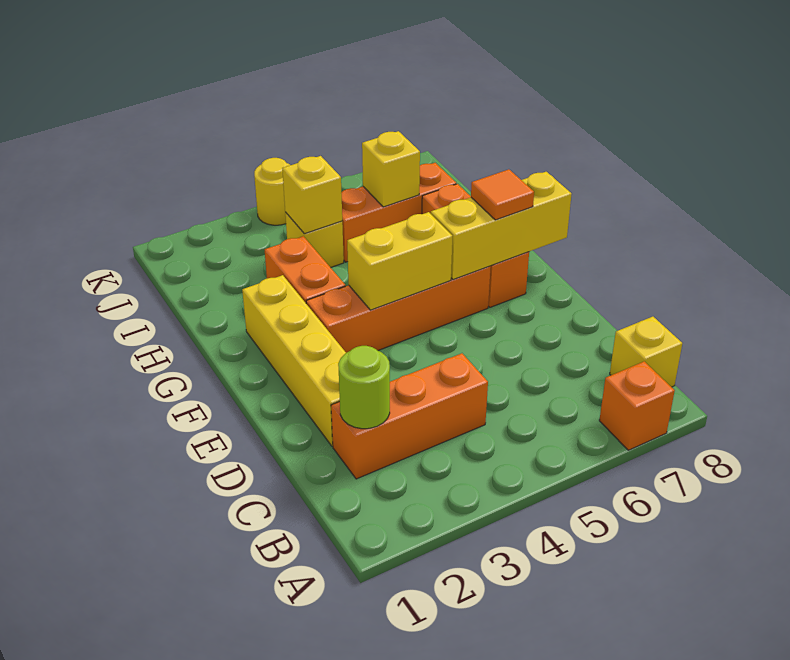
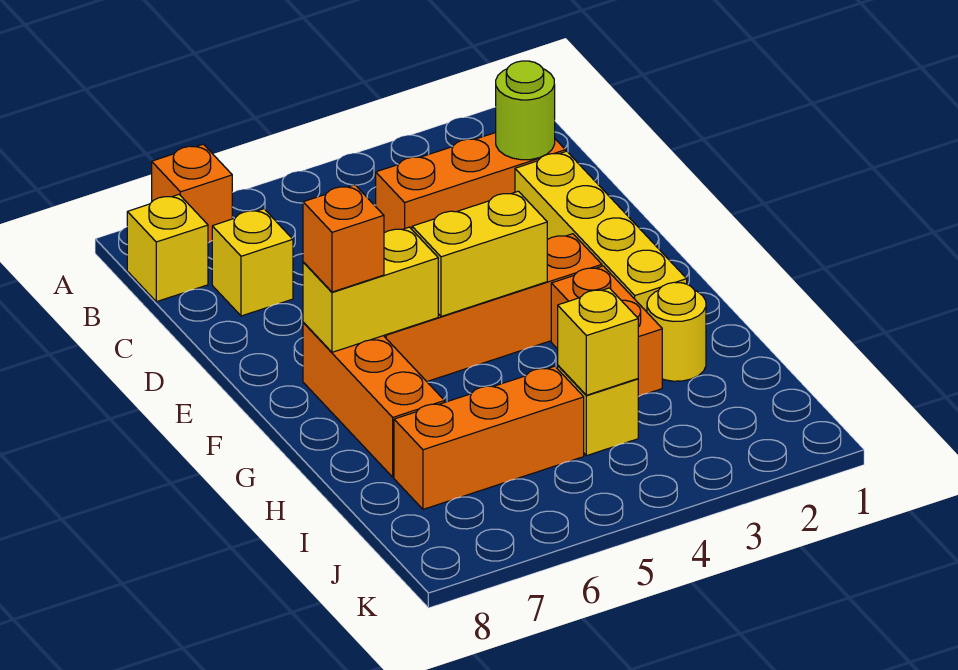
yellow 1x3 brick [431,172,572,280] -> yellow 1x2 brick [303,227,438,352]
orange 1x1 tile [471,169,534,220] -> orange 1x1 brick [303,185,384,292]
yellow 1x1 brick [362,131,420,207] -> yellow 1x1 brick moved to [212,209,293,316]
yellow 1x1 round brick [254,158,290,225] -> yellow 1x1 round brick moved to [647,282,706,381]

